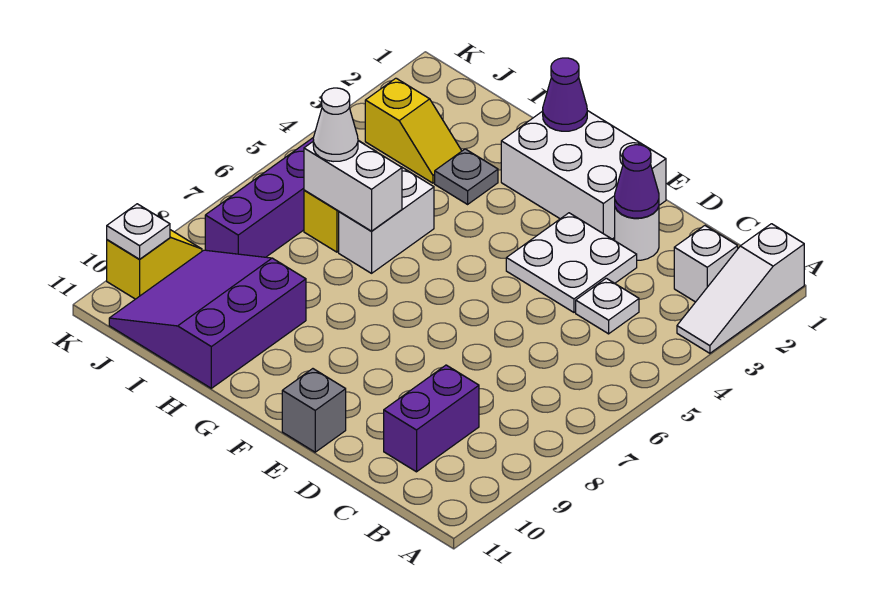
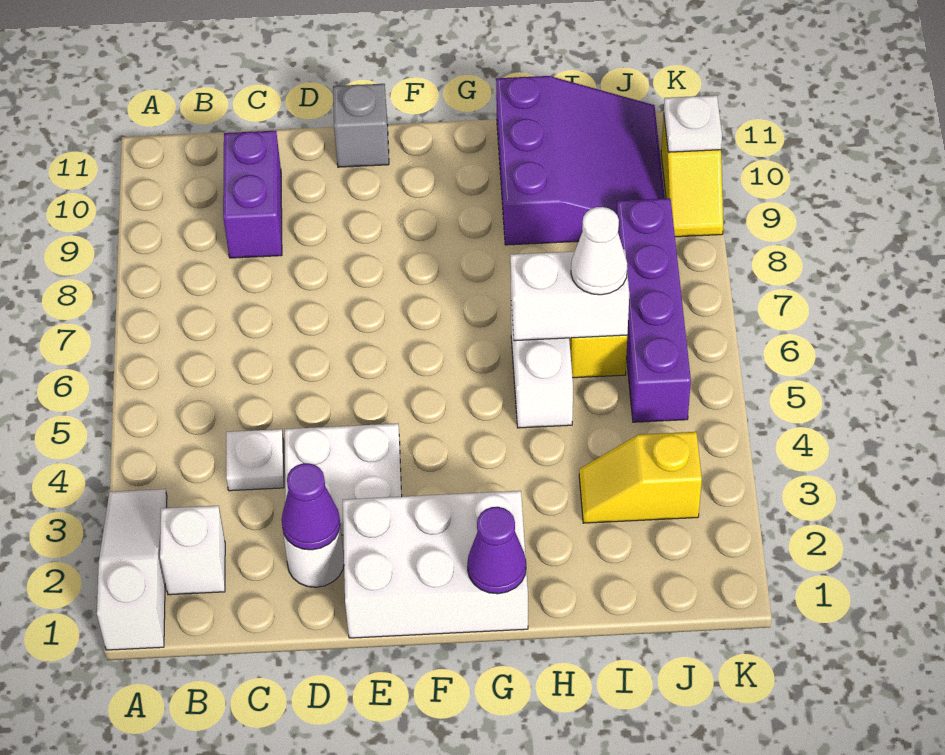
grey 1x1 plate [435,149,498,204] -> none

